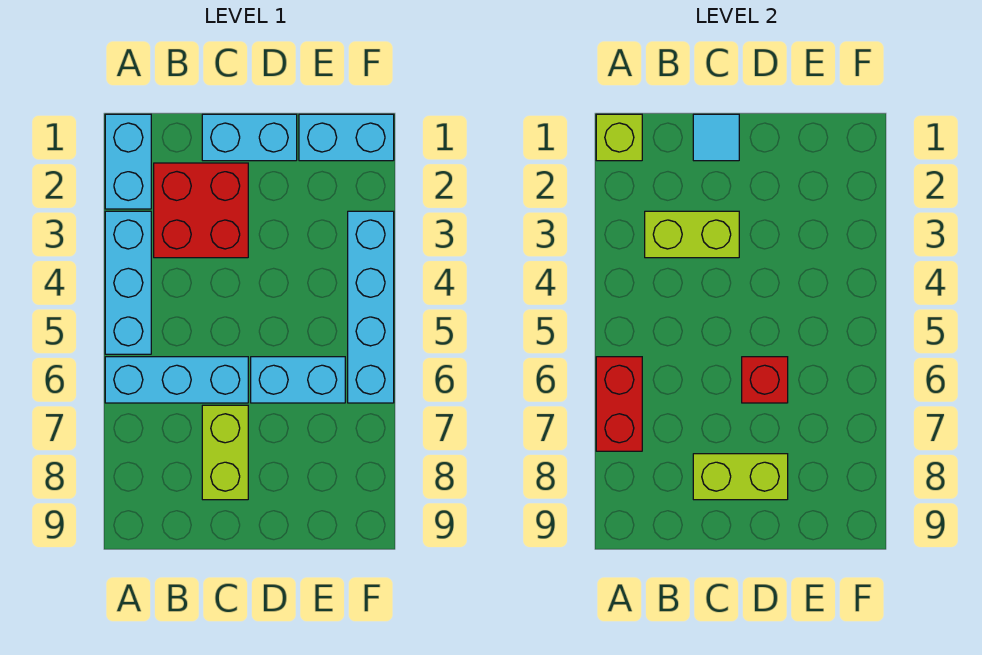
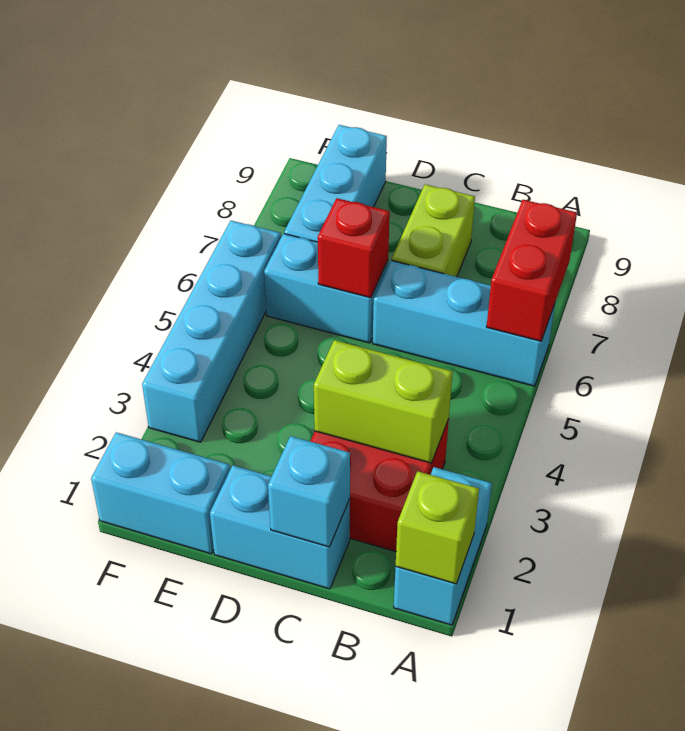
cyan 1x3 brick [105,211,151,354] -> cyan 1x3 brick moved to [284,125,387,242]
cyan 1x1 tile [693,114,739,161] -> cyan 1x1 brick [268,436,350,547]
lime 1x2 brick [693,454,788,500] -> none

